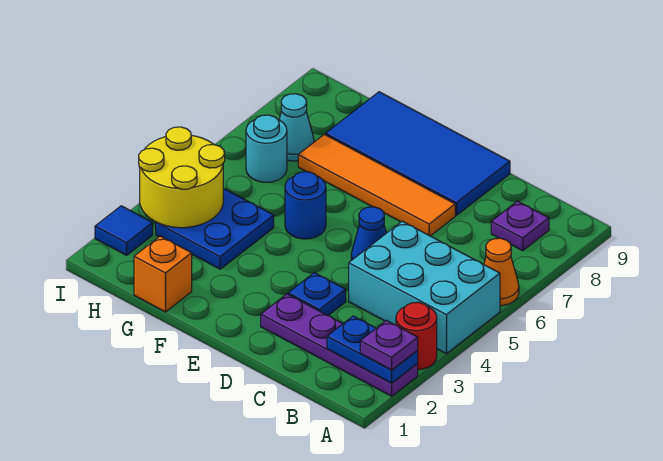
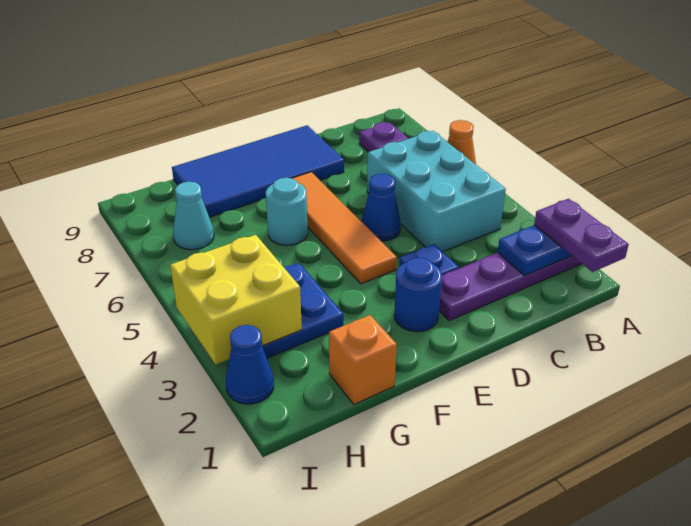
purple 1x1 plate [360,320,418,370] -> purple 1x2 plate [534,199,629,272]
red 1x1 round brick [396,302,437,370] -> none
cyan 2x3 brick [349,221,500,354] -> cyan 2x3 brick turned to [367,131,506,252]
orange 1x4 tile [298,134,455,236] -> orange 1x4 tile turned to [292,172,397,284]
blue 1x1 round brick [285,172,326,239] -> blue 1x1 round brick moved to [394,258,442,332]
yellow 2x2 round brick [139,127,225,228] -> yellow 2x2 brick [170,235,302,364]
cyan 1x1 round brick [246,115,287,182] -> cyan 1x1 round brick moved to [266,178,308,245]
blue 1x1 tile [95,206,153,255] -> blue 1x1 cone [226,325,274,404]

